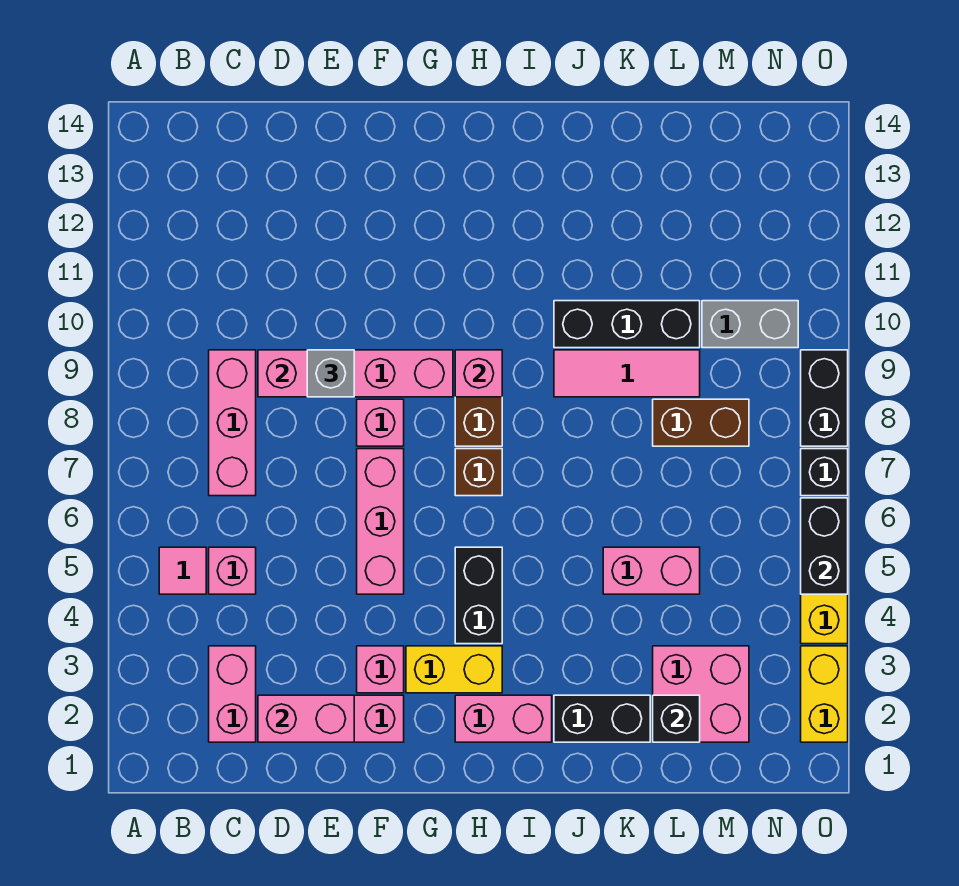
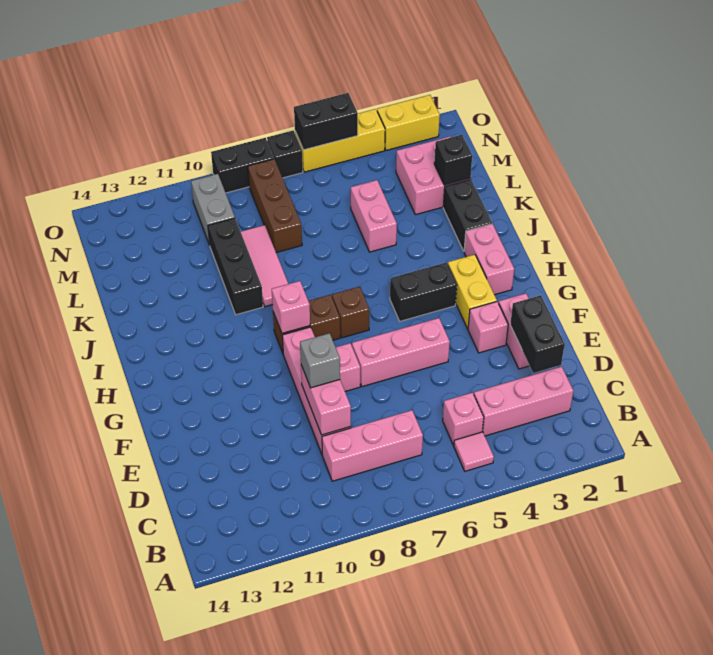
pink 1x2 brick [209,646,256,742] -> pink 1x3 brick [474,367,573,436]
pink 1x2 brick [258,695,354,742] -> black 1x2 brick [510,295,565,373]
brown 1x2 brick [653,399,749,446] -> brown 1x3 brick [248,159,302,253]

